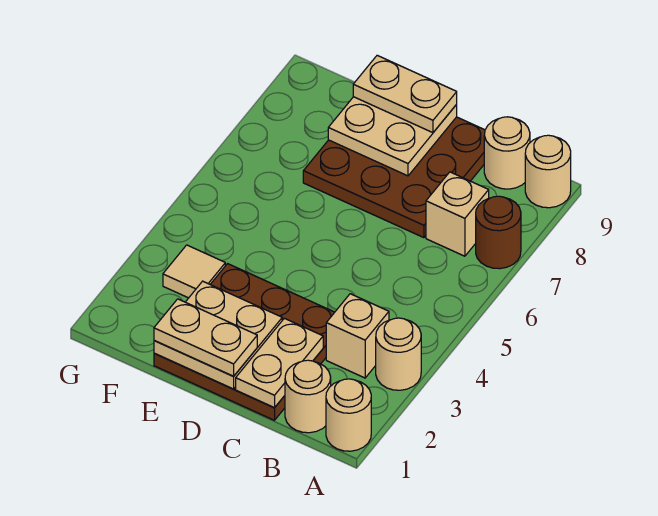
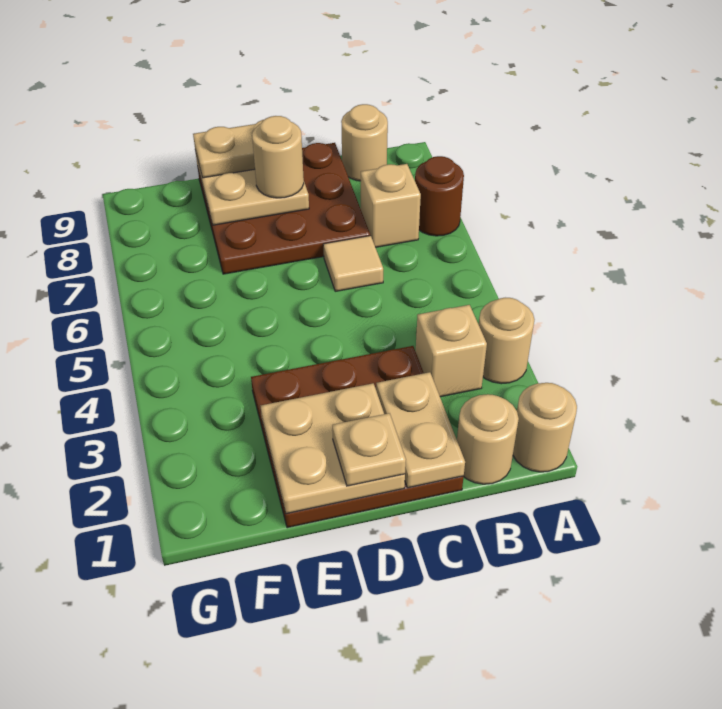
tan 1x1 round brick [525,135,571,208] -> tan 1x1 round brick moved to [252,116,304,198]
tan 1x2 plate [154,299,257,376] -> tan 1x1 plate [332,413,406,486]
tan 1x1 tile [163,245,225,298] -> tan 1x1 tile moved to [323,236,383,291]

